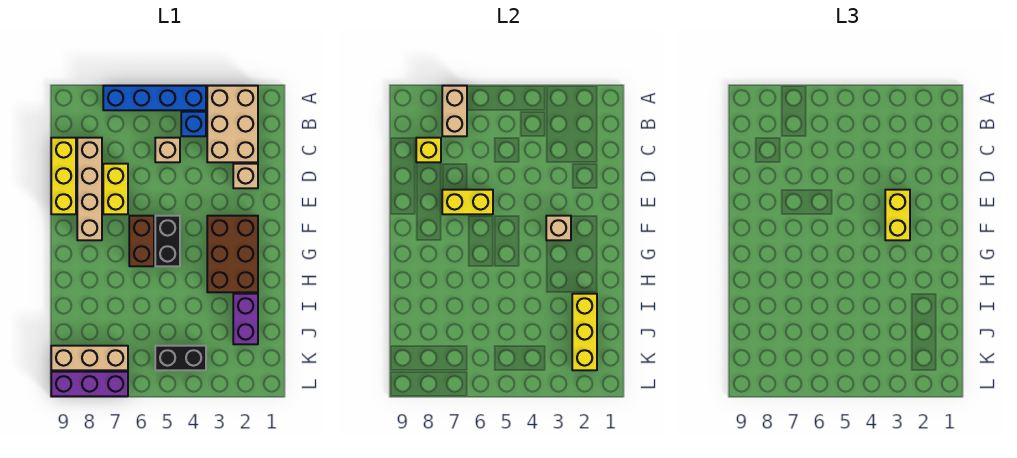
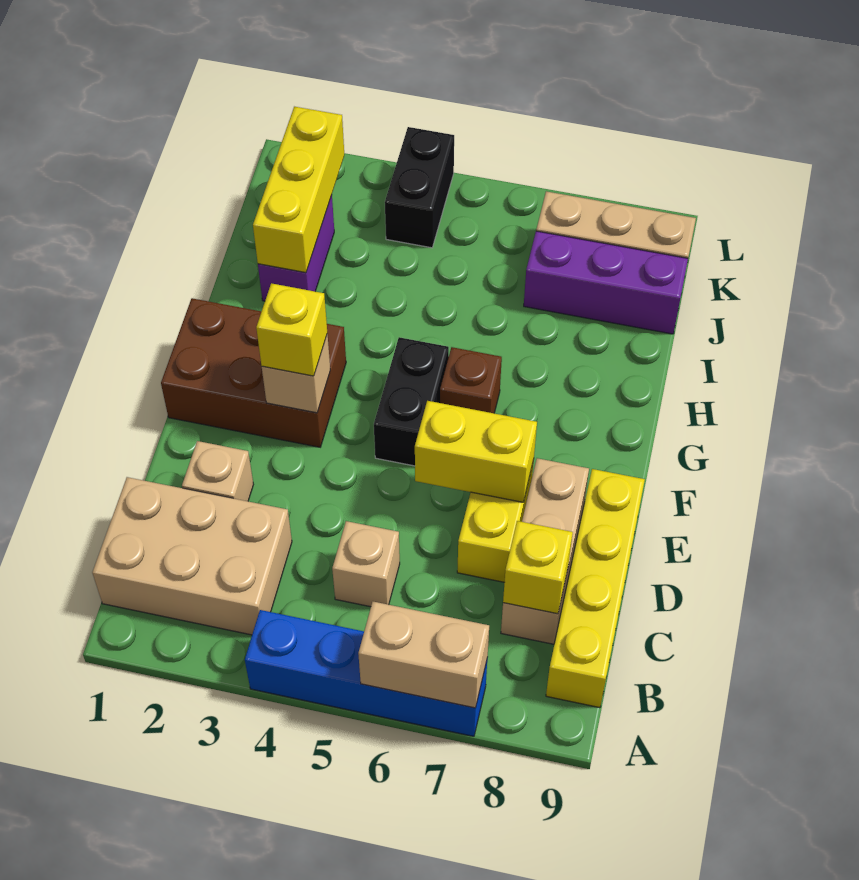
tan 2x3 brick [207,86,258,162] -> tan 2x3 brick turned to [92,477,292,635]
tan 1x2 brick [442,86,467,136] -> tan 1x2 brick turned to [358,602,489,708]
blue 1x1 brick [181,112,206,136] -> none
tan 1x4 brick [77,138,102,240] -> tan 1x3 brick [501,458,589,644]
yellow 1x3 brick [51,138,76,214] -> yellow 1x4 brick [546,469,645,708]
yellow 1x2 brick [885,190,910,240] -> yellow 1x1 brick [256,283,327,376]
brown 2x3 brick [207,216,258,292] -> brown 2x3 brick turned to [161,298,346,447]
brown 1x2 brick [129,216,154,266] -> brown 1x1 brick [440,347,502,413]
black 1x2 brick [155,346,206,370] -> black 1x2 brick turned to [385,127,454,248]
purple 1x3 brick [51,372,128,396] -> purple 1x3 brick moved to [524,231,688,334]

